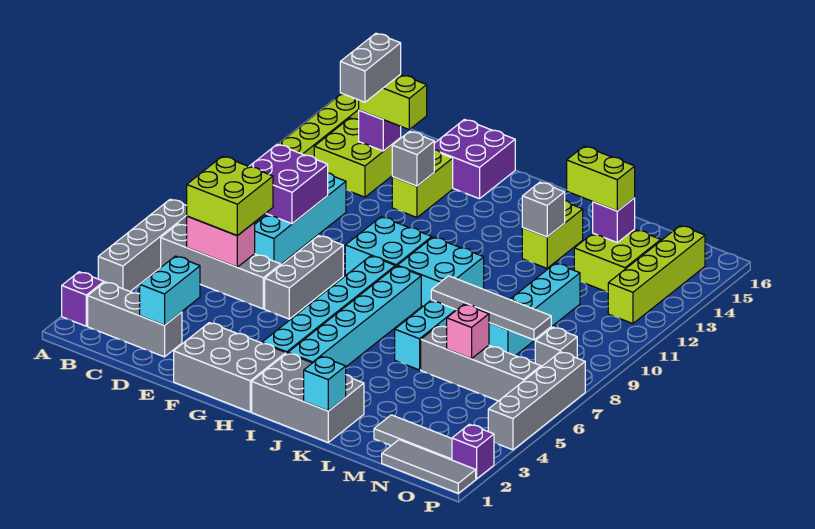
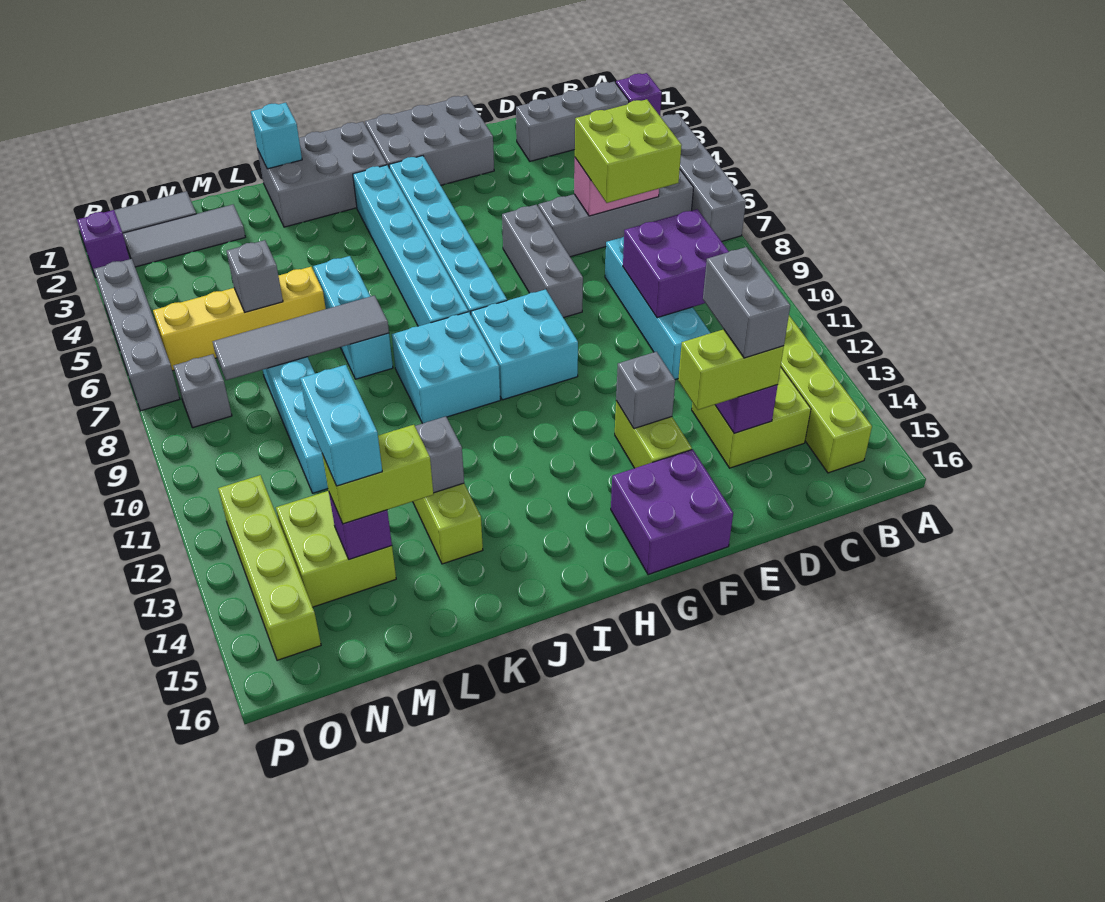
cyan 1x2 brick [140,256,200,325] -> cyan 1x2 brick moved to [300,365,382,486]
grey 1x4 brick [421,326,541,401] -> yellow 1x4 brick [153,267,326,371]
pink 1x1 brick [447,304,489,359] -> grey 1x1 brick [227,240,283,312]

